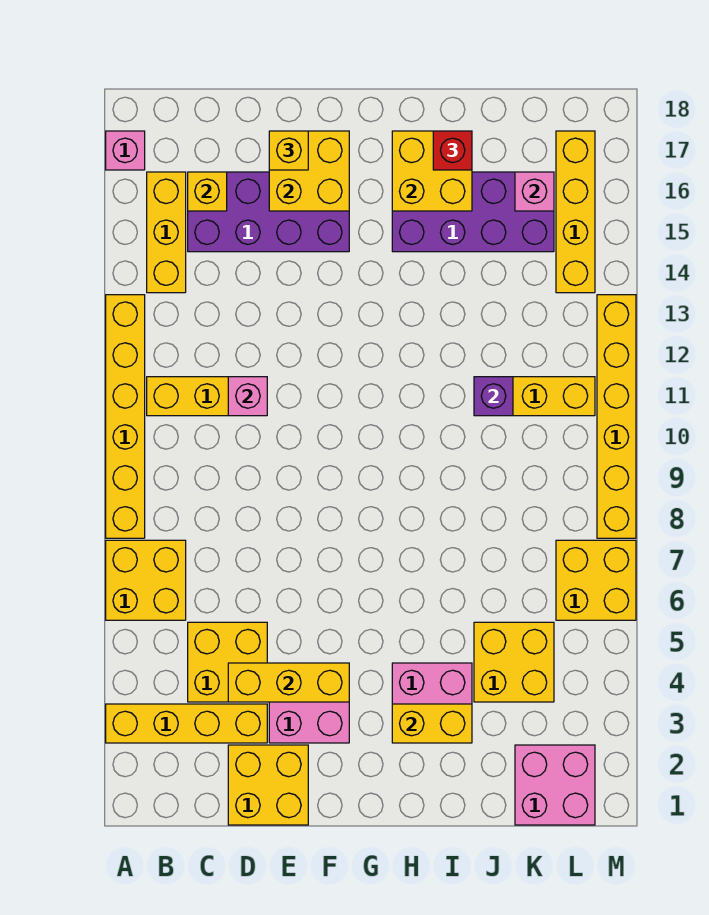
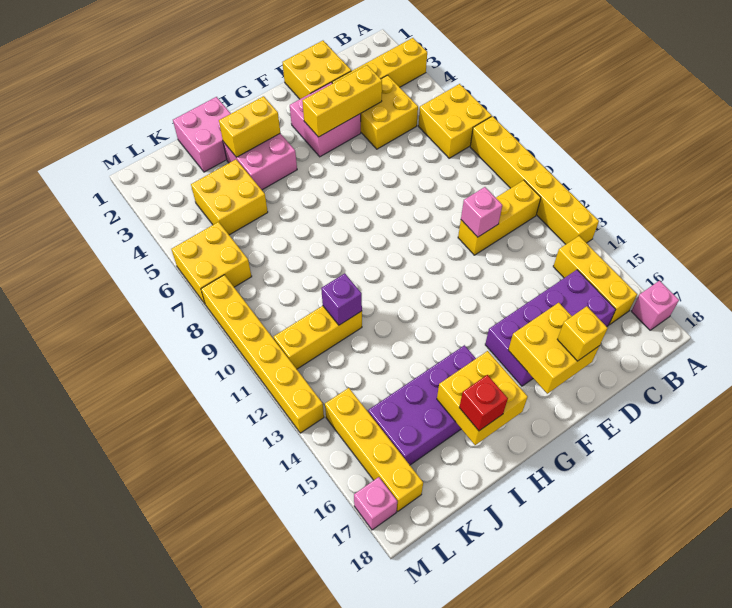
yellow 1x1 brick [188,172,227,211] -> none
pink 2x2 brick [515,745,595,825] -> pink 2x2 brick moved to [173,97,231,172]
pink 1x1 brick [515,172,554,211] -> pink 1x1 brick moved to [354,477,397,530]

